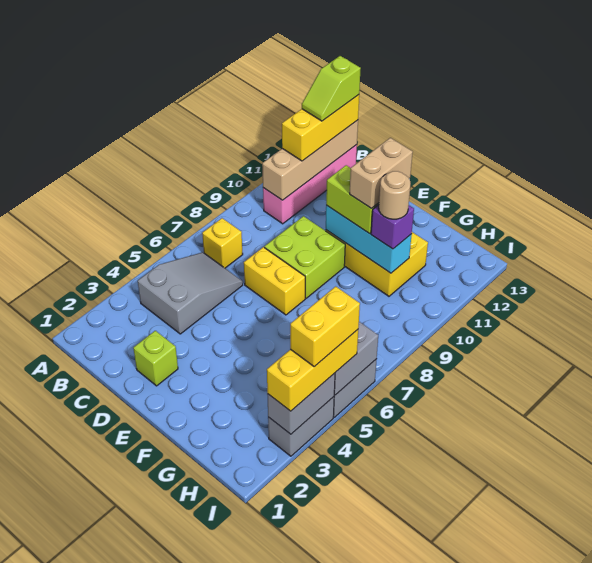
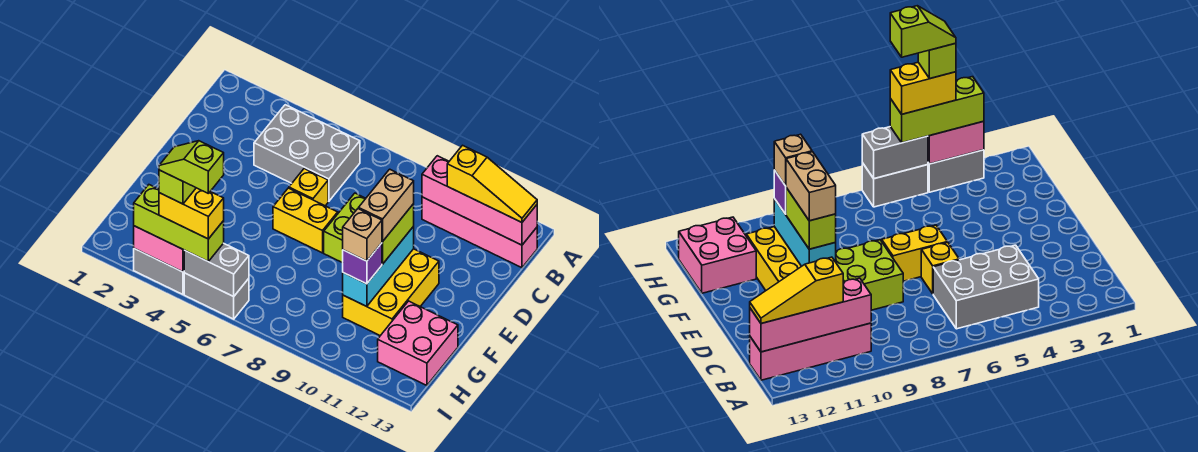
grey 2x3 slope [138,252,243,334] -> grey 2x3 brick [254,105,360,201]
yellow 1x1 brick [202,218,243,268] -> yellow 1x1 brick moved to [289,169,328,206]
tan 1x4 brick [262,120,358,200] -> pink 1x4 brick [422,156,537,245]
yellow 1x3 brick [282,95,359,161] -> yellow 1x3 slope [447,145,537,222]
lime 1x2 slope [302,56,361,121] -> lime 1x2 slope moved to [159,141,224,193]
lime 1x1 brick [133,331,178,386] -> lime 1x1 brick moved to [159,170,196,204]
yellow 1x2 brick [244,247,305,315] -> yellow 1x2 brick turned to [273,188,338,253]
tan 1x2 brick [350,138,413,208] -> tan 1x2 brick turned to [359,169,414,242]
tan 1x1 round brick [379,171,410,219] -> tan 1x1 brick [343,209,382,261]
none -> pink 2x2 brick [378,301,458,385]
grey 1x2 brick [267,373,335,434] -> pink 1x2 brick [134,226,184,272]
yellow 1x3 brick [267,330,358,411] -> lime 1x3 brick [134,185,224,262]

